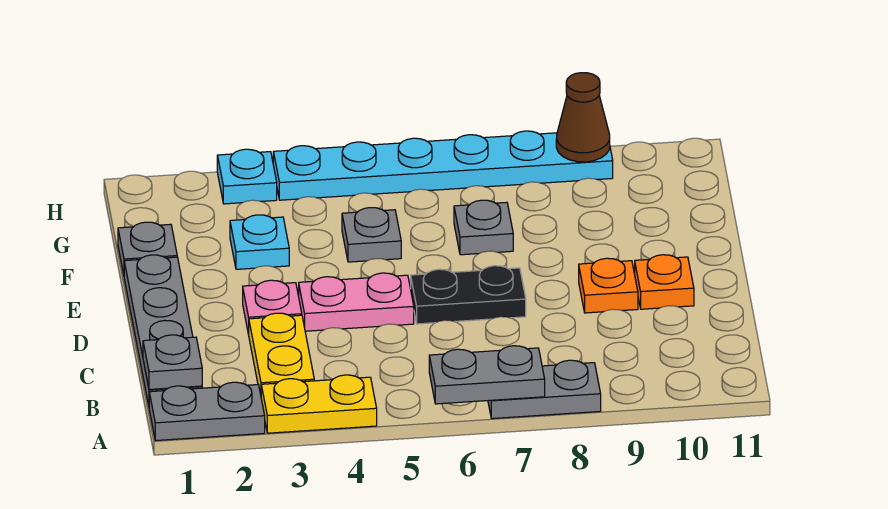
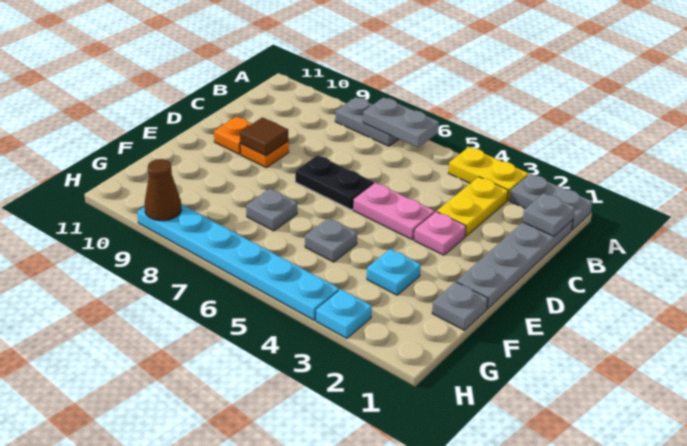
none -> brown 1x1 tile [240,117,288,156]

